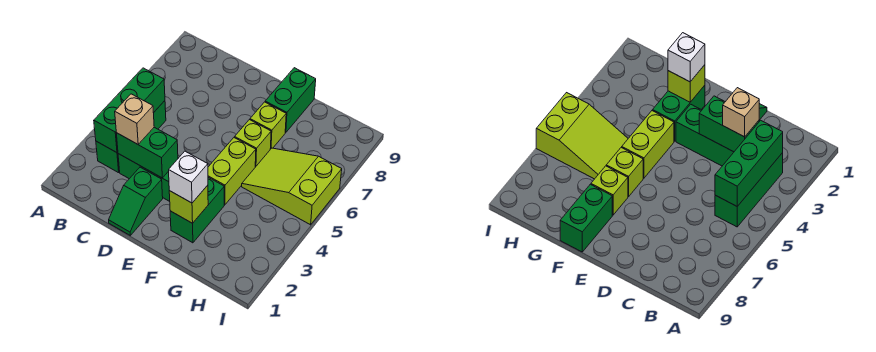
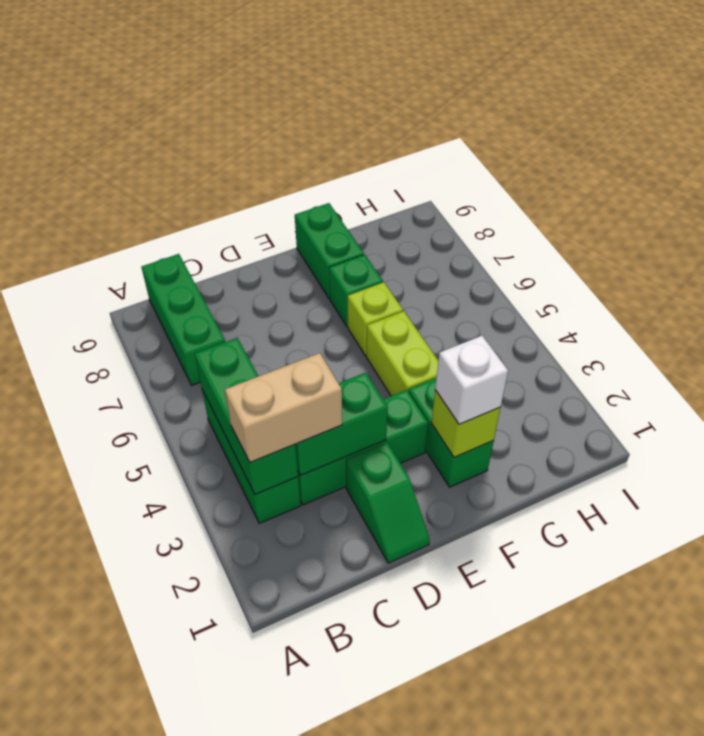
none -> green 1x3 brick [142,254,225,385]
tan 1x1 brick [115,94,154,144] -> tan 1x2 brick [225,353,342,463]
lime 1x1 brick [250,102,286,149] -> green 1x1 brick [329,255,383,327]
lime 2x3 slope [242,148,342,225] -> none

